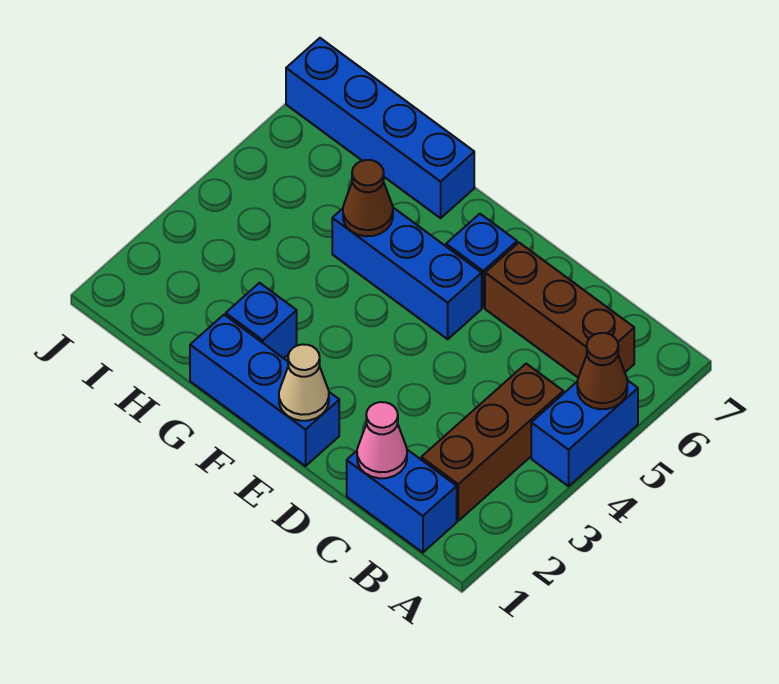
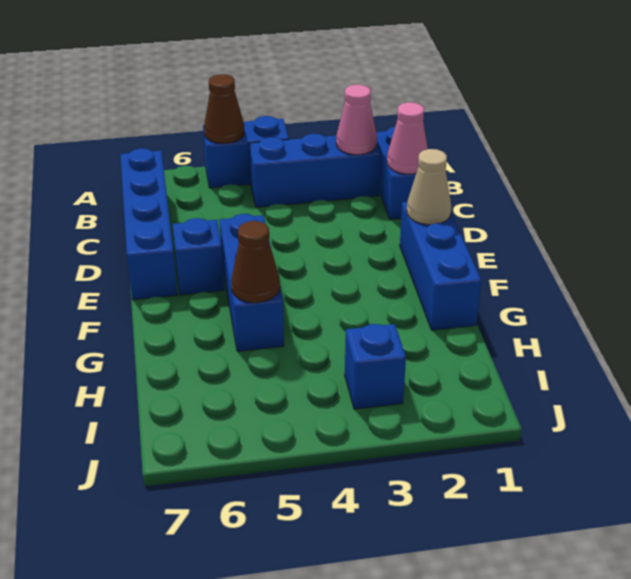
brown 1x3 brick [421,364,563,521] -> blue 1x3 brick [249,134,381,207]
none -> pink 1x1 cone [336,85,377,155]
brown 1x3 brick [485,243,634,377] -> none
blue 1x1 brick [226,283,297,358] -> blue 1x1 brick moved to [345,324,406,409]
blue 1x4 brick [286,38,474,218] -> blue 1x4 brick moved to [120,148,177,300]

